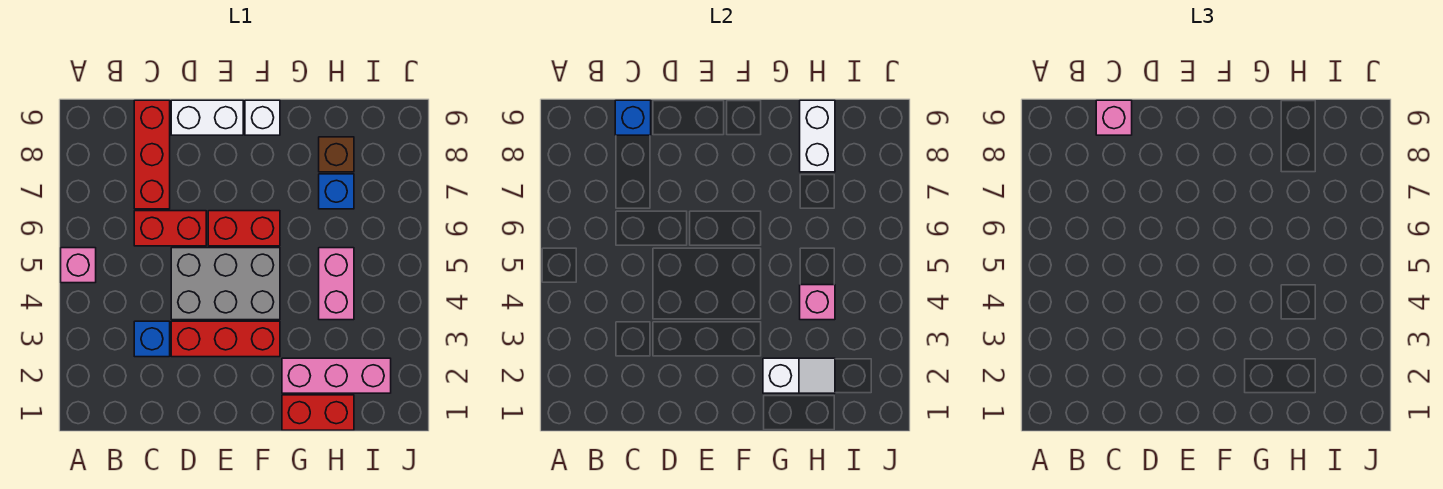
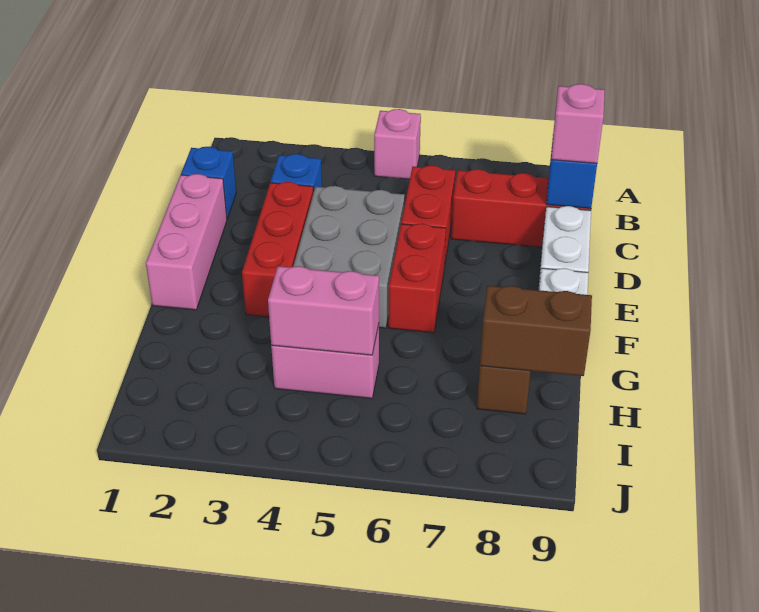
red 1x2 brick [282,395,354,430] -> none
pink 1x3 brick [282,358,391,393] -> pink 1x3 brick moved to [146,174,227,310]
white 1x2 slope [763,358,835,393] -> none
pink 1x1 brick [800,285,835,320] -> pink 1x2 brick [268,266,379,355]
blue 1x1 brick [319,174,354,209] -> blue 1x1 brick moved to [181,147,236,219]
white 1x2 brick [800,100,835,172] -> brown 1x2 brick [480,286,592,376]

